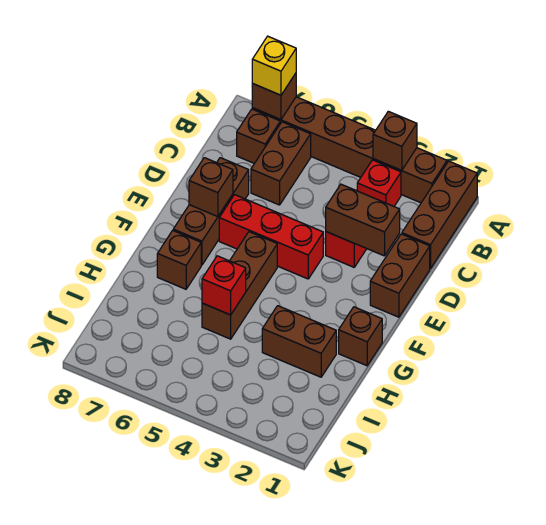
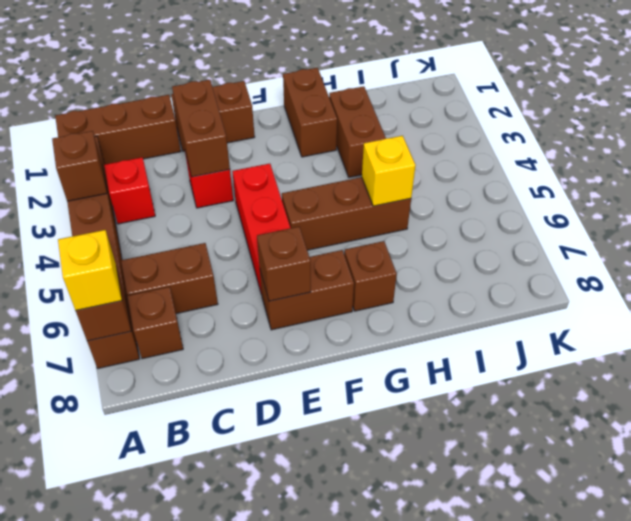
brown 1x3 brick [173,158,249,265] -> brown 1x2 brick [260,250,354,330]
brown 1x1 brick [339,307,382,366] -> brown 1x2 brick [283,68,337,157]
red 1x1 brick [202,256,246,315] -> yellow 1x1 brick [362,136,416,206]

